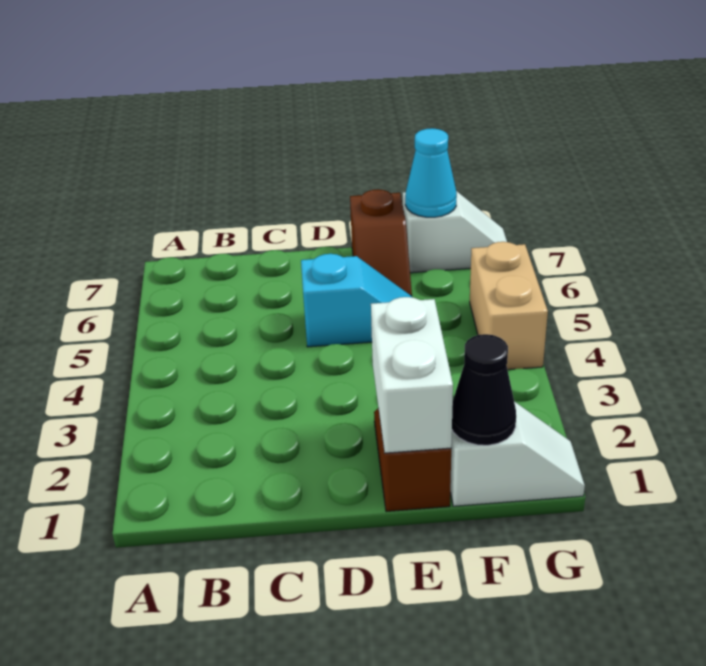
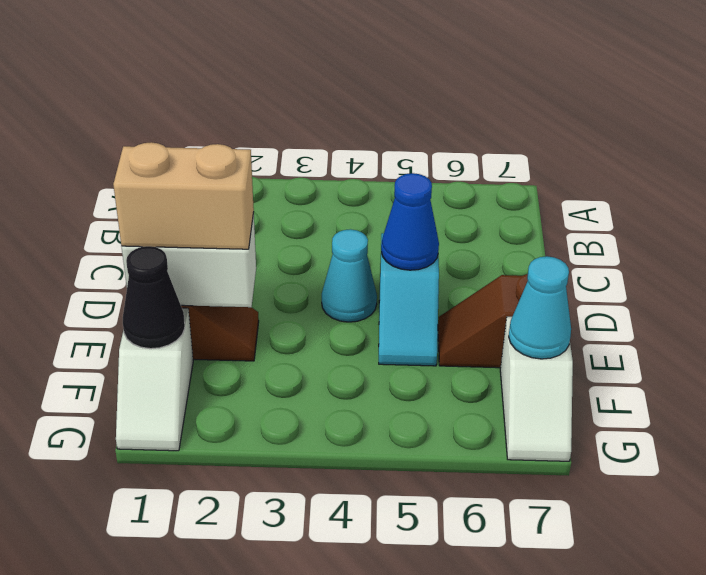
none -> cyan 1x1 cone [322,229,377,322]
none -> blue 1x1 cone [381,173,439,270]
tan 1x2 brick [470,242,548,370] -> tan 1x2 brick moved to [113,142,254,249]

